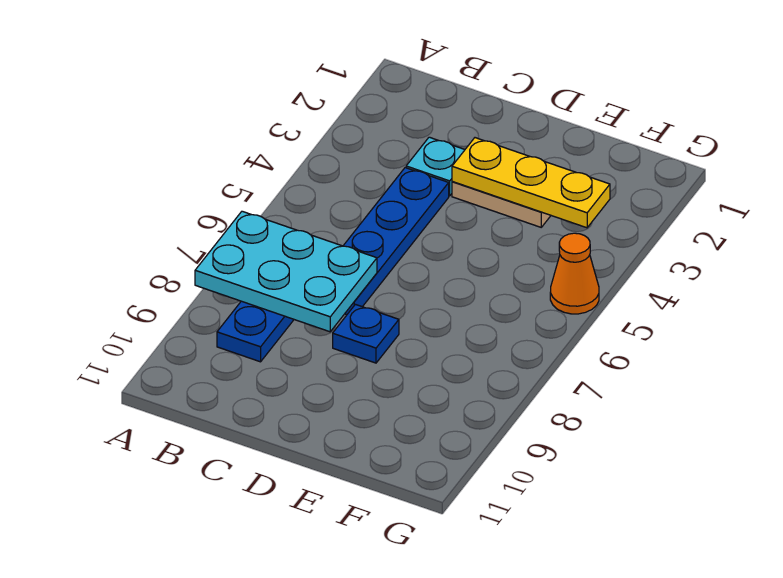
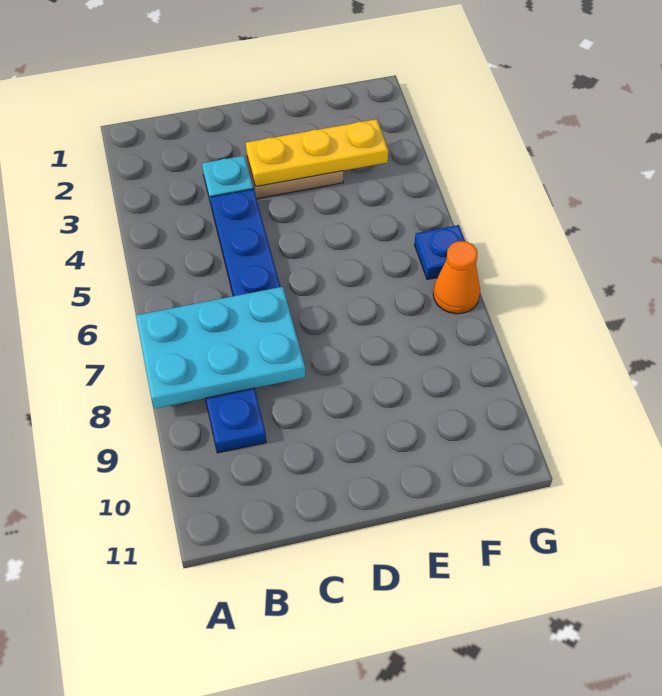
blue 1x1 plate [333,304,399,363] -> blue 1x1 plate moved to [414,225,465,280]
orange 1x1 cone [550,233,599,314] -> orange 1x1 cone moved to [433,241,480,314]

